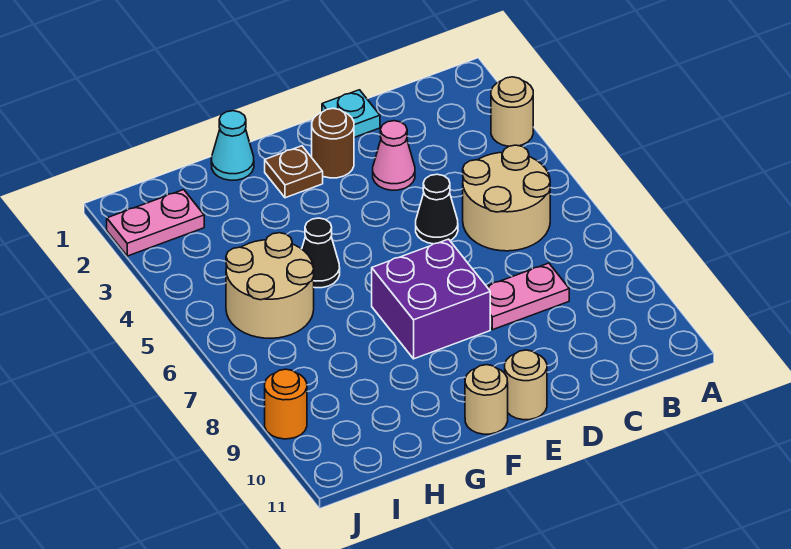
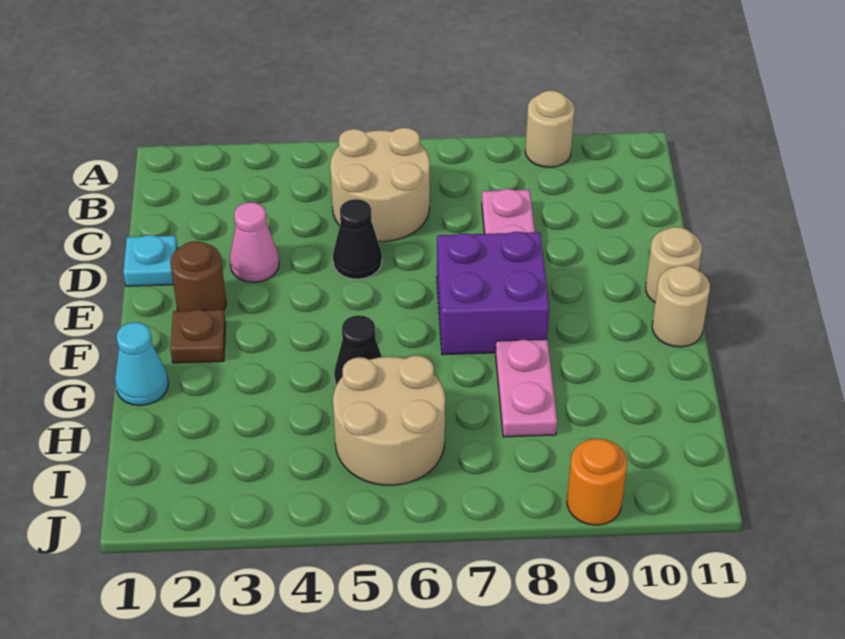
tan 1x1 round brick [491,77,533,146] -> tan 1x1 round brick moved to [525,90,575,167]
pink 1x2 plate [107,190,204,256] -> pink 1x2 plate moved to [496,339,557,437]

